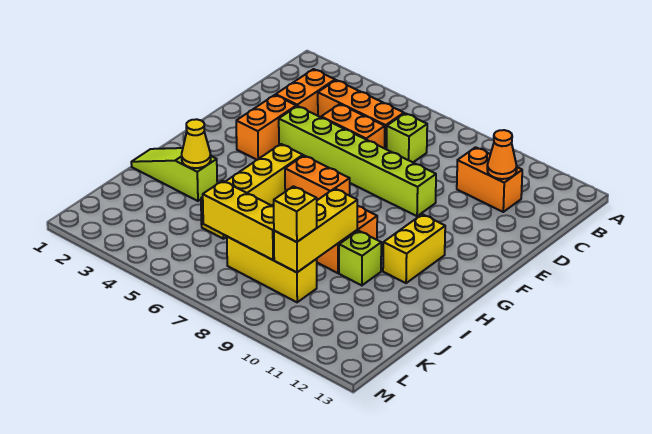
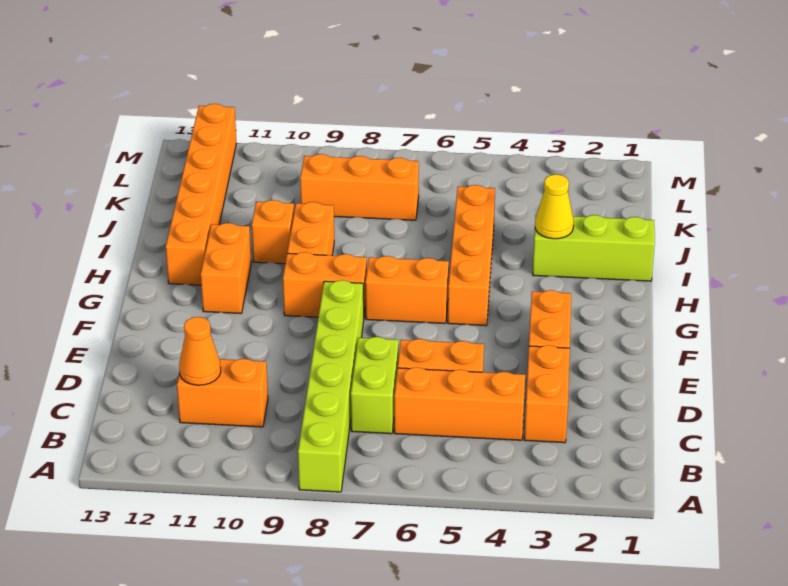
lime 1x1 brick [387,113,427,162] -> lime 1x2 brick [351,337,399,434]
lime 1x6 brick [279,106,436,216] -> lime 1x6 brick turned to [298,280,364,492]
yellow 1x4 brick [201,144,303,239] -> orange 1x4 brick [448,185,495,326]
none -> orange 1x2 brick [283,252,367,317]
yellow 1x2 brick [383,214,445,283] -> orange 1x2 brick [201,223,251,313]
none -> orange 1x6 brick [166,104,236,285]
lime 1x3 slope [131,148,217,201] -> lime 1x3 brick [533,215,655,281]
yellow 1x3 brick [274,188,357,272] -> none
lime 1x1 brick [339,231,381,285] -> orange 1x1 brick [252,200,294,264]
yellow 1x3 brick [203,181,274,260] -> none
yellow 1x3 brick [227,237,317,302] -> orange 1x3 brick [300,154,419,220]
yellow 1x1 brick [274,186,317,242] -> none

